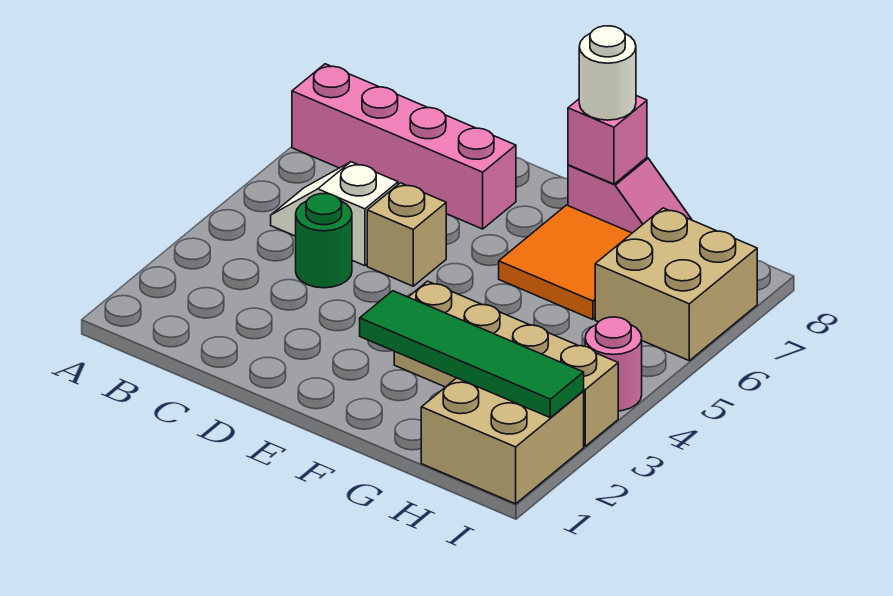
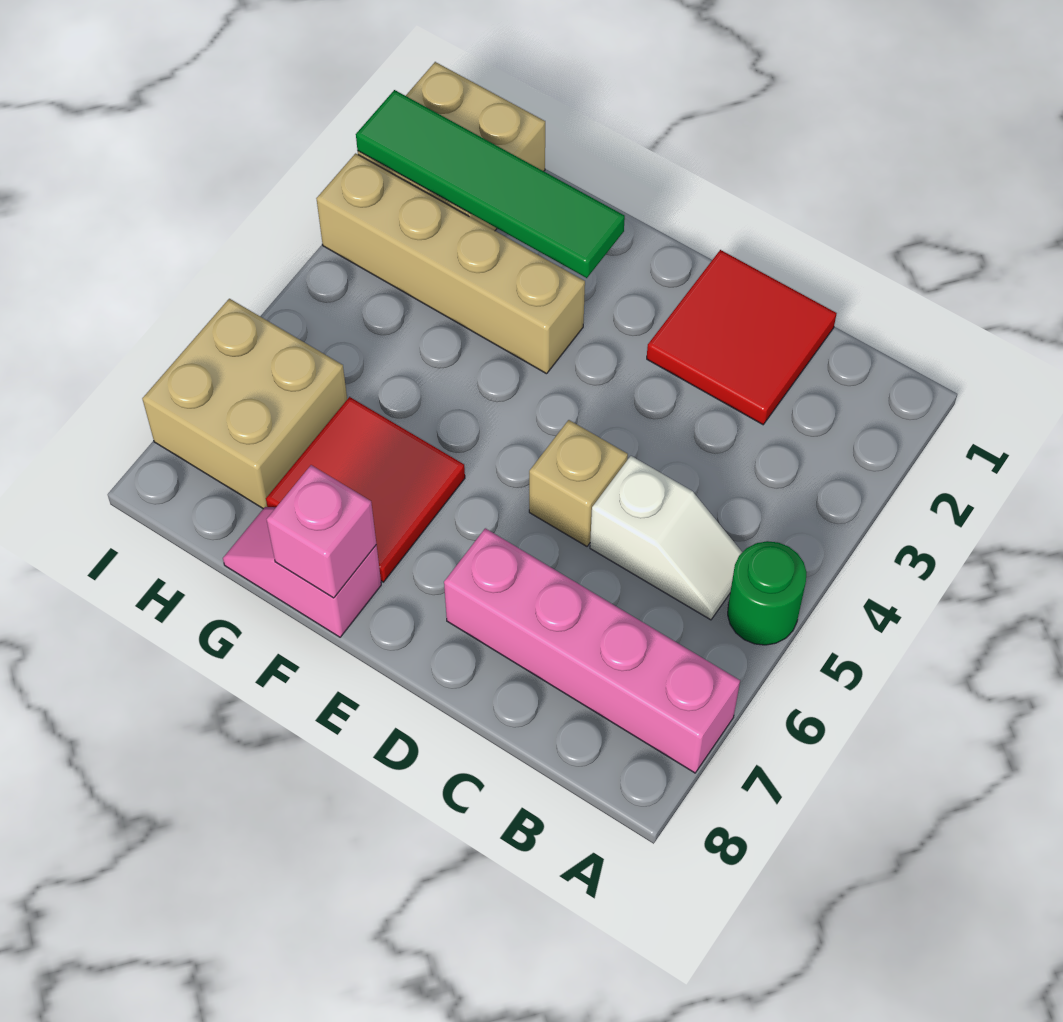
none -> red 2x2 tile [647,250,837,425]
green 1x1 round brick [296,194,352,288] -> green 1x1 round brick moved to [728,541,807,645]
orange 2x2 tile [499,205,632,320] -> red 2x2 tile [266,397,465,582]
white 1x1 round brick [579,26,636,120] -> none
pink 1x1 round brick [585,317,642,411] -> none

